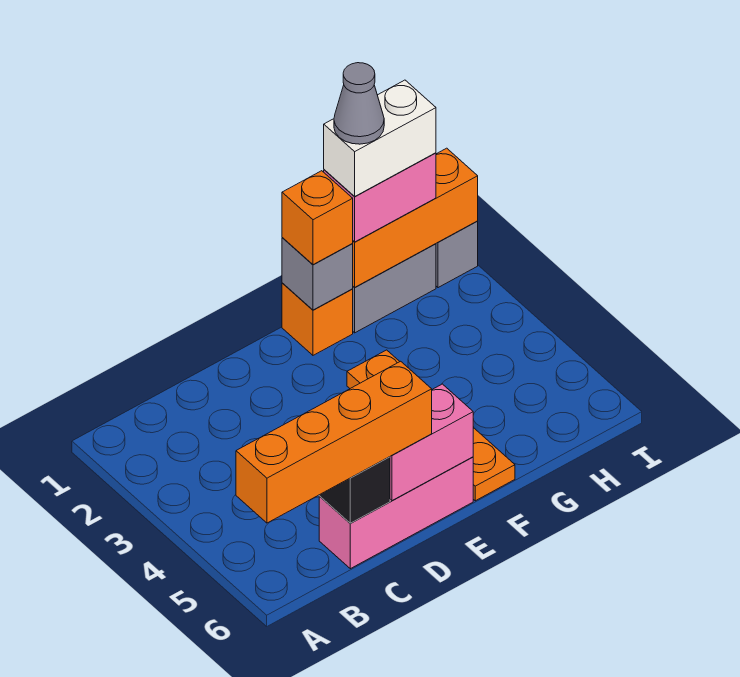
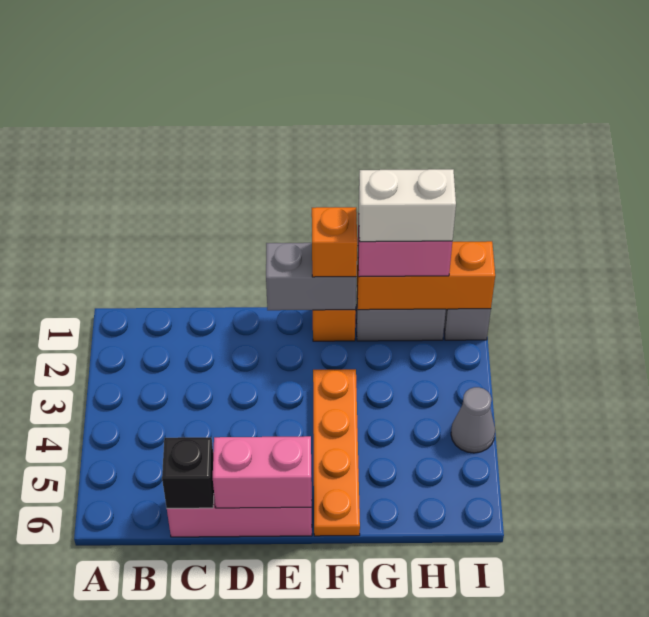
orange 1x4 brick [236,361,432,523] -> none
grey 1x1 brick [282,238,353,310] -> grey 1x2 brick [266,243,356,310]
grey 1x1 cone [334,63,384,144] -> grey 1x1 cone moved to [451,387,495,453]

